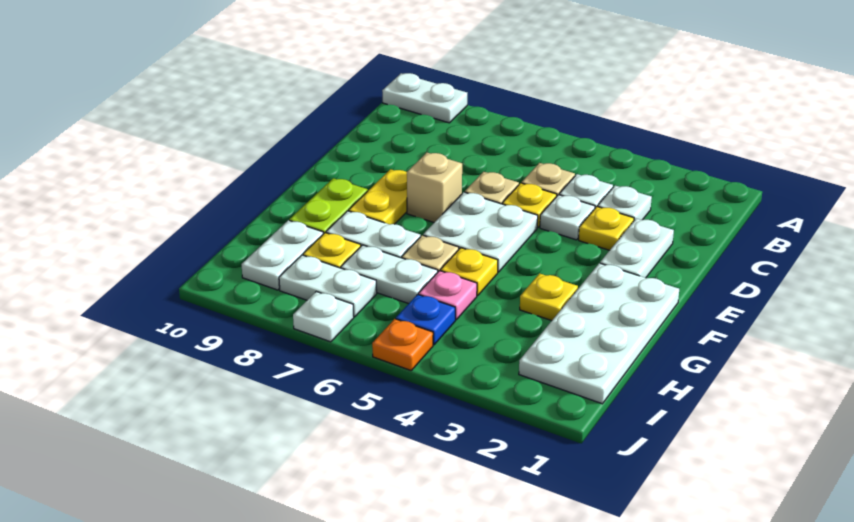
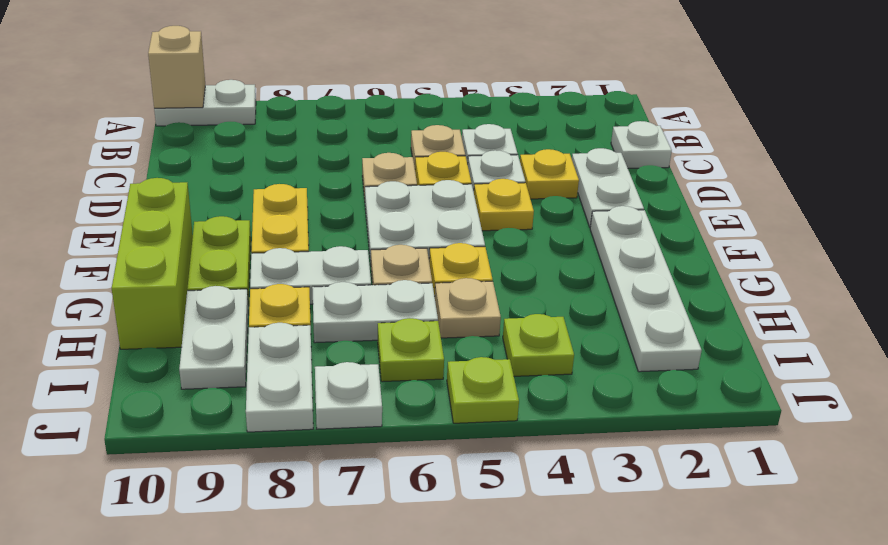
white 1x1 plate [598,186,652,220] -> white 1x1 plate moved to [611,121,672,168]
tan 1x1 brick [407,152,462,222] -> tan 1x1 brick moved to [148,26,205,108]
white 2x4 plate [519,263,679,404] -> white 1x4 plate [590,206,702,372]
none -> lime 1x3 brick [112,178,193,349]
yellow 1x1 plate [520,273,578,321] -> yellow 1x1 plate moved to [474,179,534,231]
pink 1x1 plate [418,271,477,320] -> tan 1x1 plate [435,278,501,338]
none -> lime 1x1 plate [503,314,574,376]
blue 1x1 plate [396,294,455,345] -> none
none -> lime 1x1 plate [378,318,444,382]
white 1x2 plate [279,255,377,317] -> white 1x2 plate turned to [246,323,313,432]
orange 1x1 plate [372,319,433,370] -> lime 1x1 plate [447,357,519,423]

